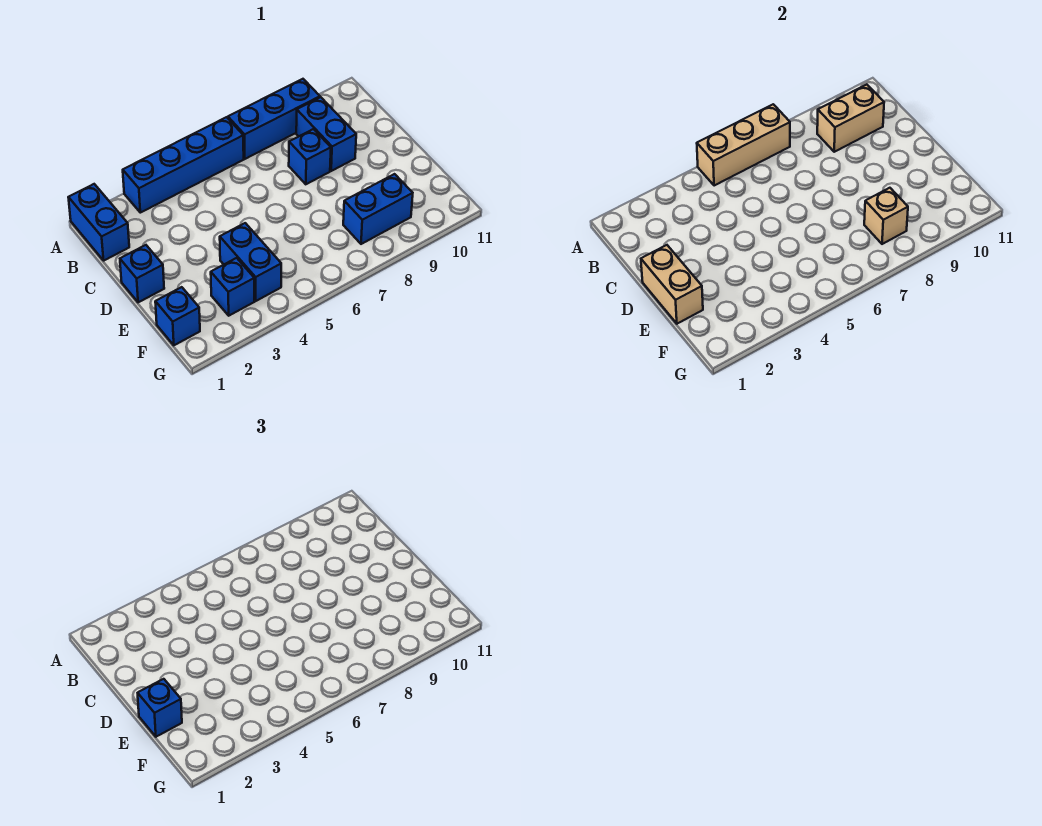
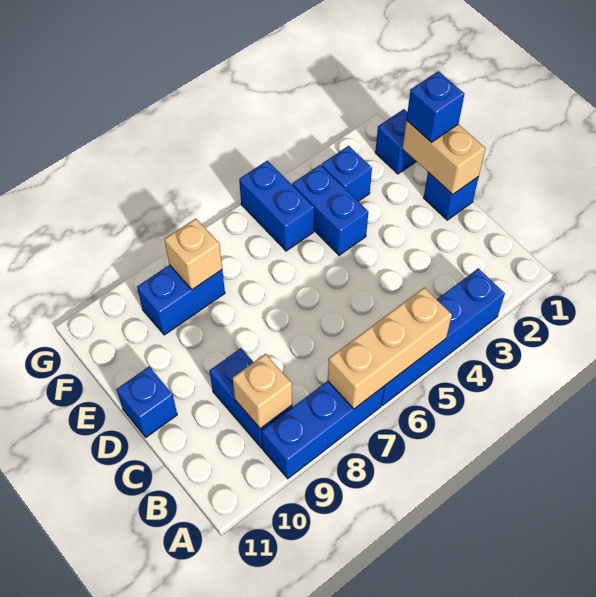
blue 1x2 brick [68,184,129,260] -> blue 1x2 brick moved to [239,161,314,251]
tan 1x2 brick [817,85,884,152] -> tan 1x1 brick [233,354,292,429]
blue 1x1 brick [289,129,331,184] -> blue 1x1 brick moved to [116,367,177,437]

